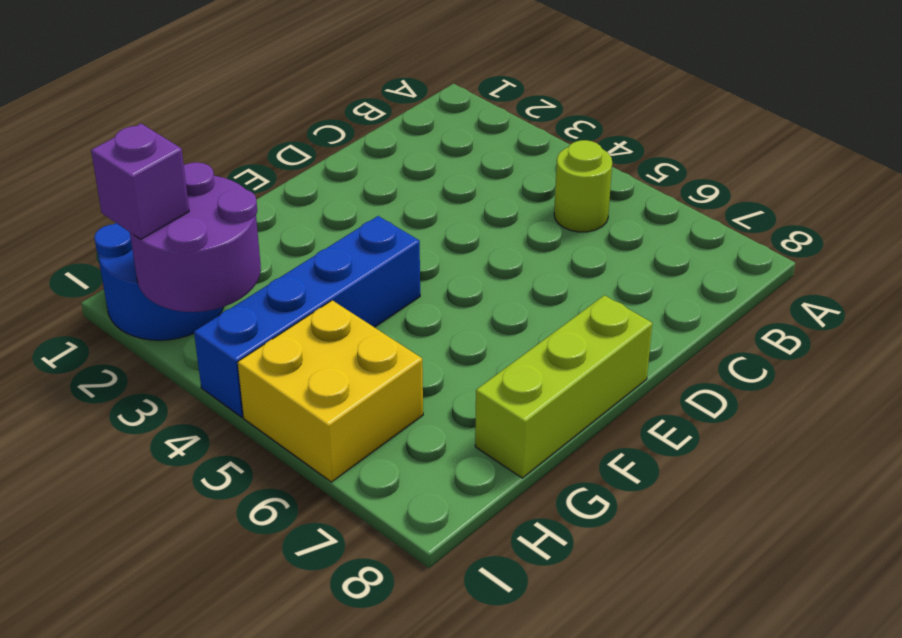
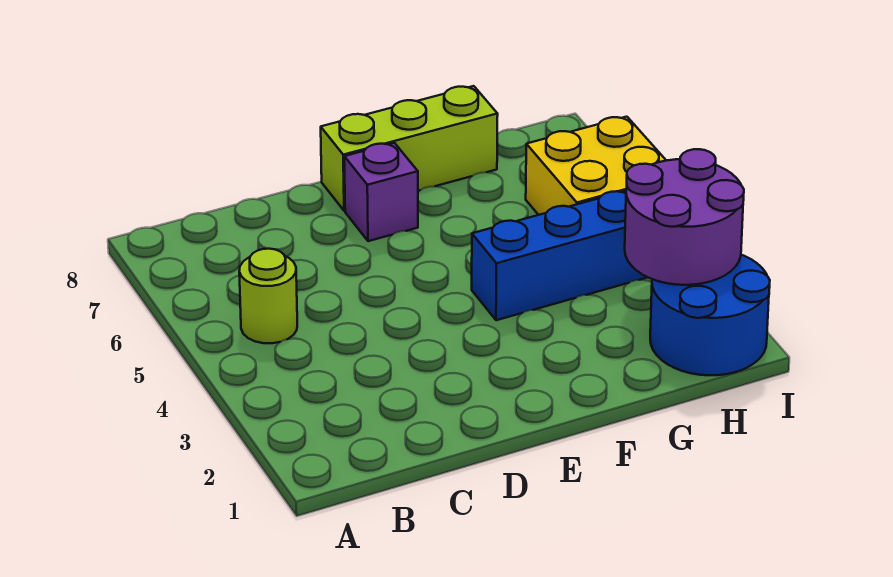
purple 1x1 brick [91,124,189,239] -> purple 1x1 brick moved to [344,143,418,241]

